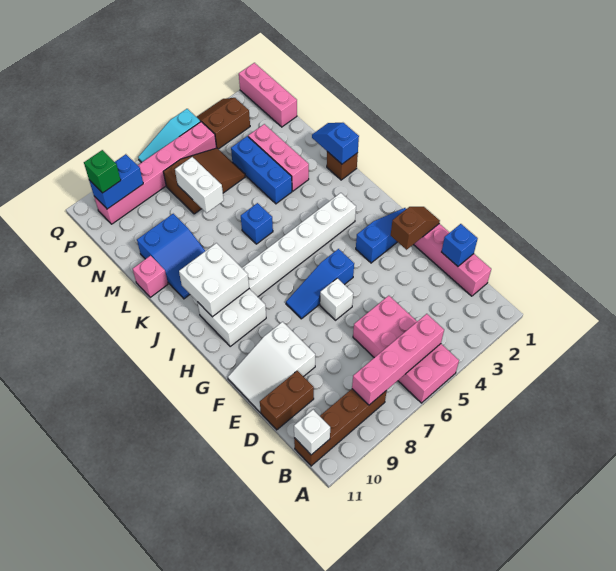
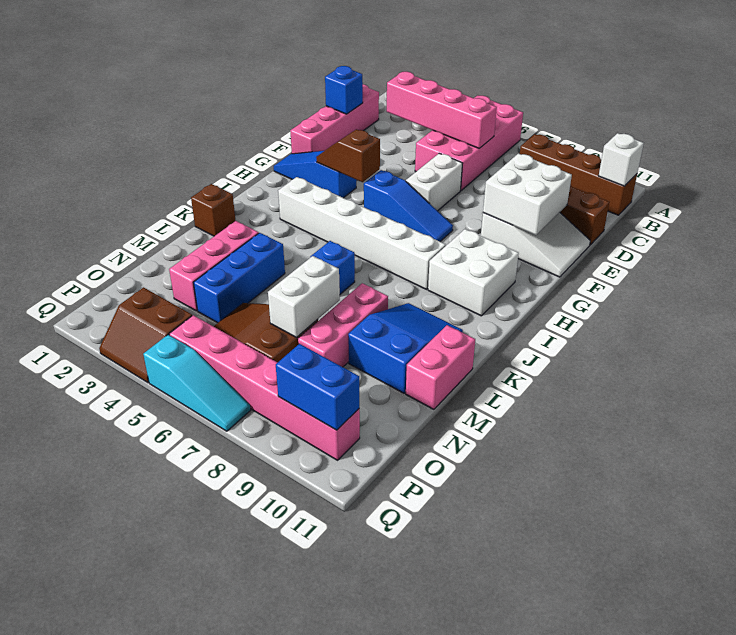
pink 1x4 brick [352,314,444,405] -> pink 1x4 brick moved to [387,72,497,148]
brown 1x2 slope [391,207,440,250] -> brown 1x2 slope moved to [316,129,380,182]
white 1x1 brick [320,278,353,320] -> white 1x2 brick [406,153,462,211]
white 2x2 brick [179,243,249,317] -> white 2x2 brick moved to [483,154,572,235]
blue 1x2 slope [312,123,359,164] -> none
pink 1x1 brick [133,256,168,297] -> pink 1x2 brick [406,325,475,409]
pink 1x3 brick [239,63,297,127] -> pink 1x3 brick moved to [298,283,388,367]
green 1x1 brick [84,150,121,193] -> none

